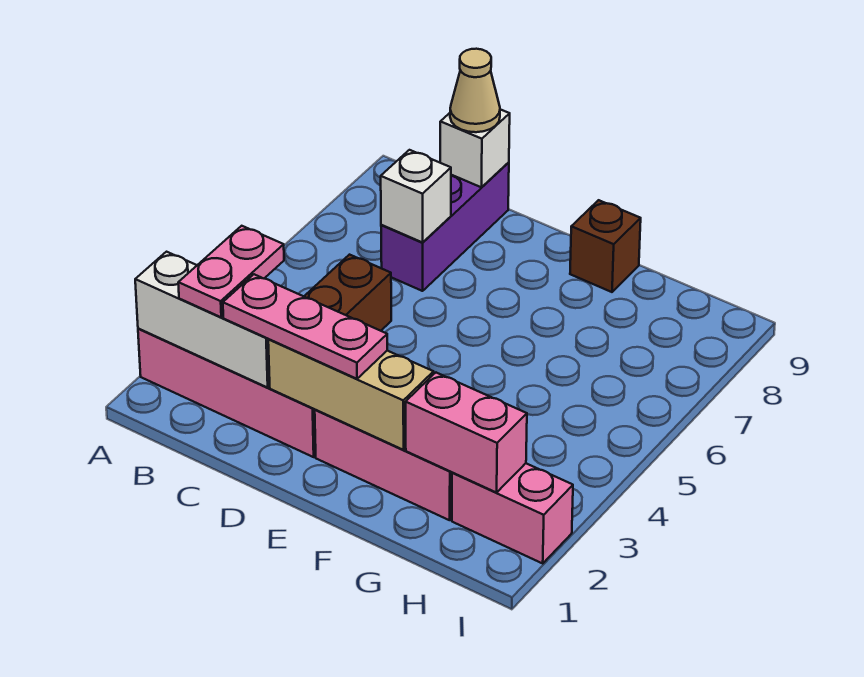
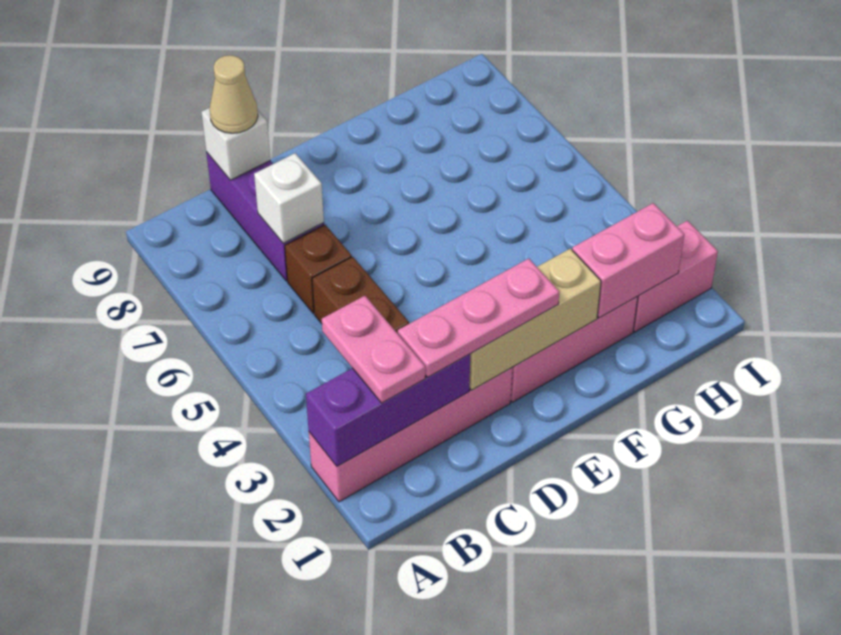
white 1x3 brick [135,252,270,388] -> purple 1x3 brick [306,354,470,466]
brown 1x1 brick [570,200,641,292] -> brown 1x1 brick moved to [285,225,352,313]

